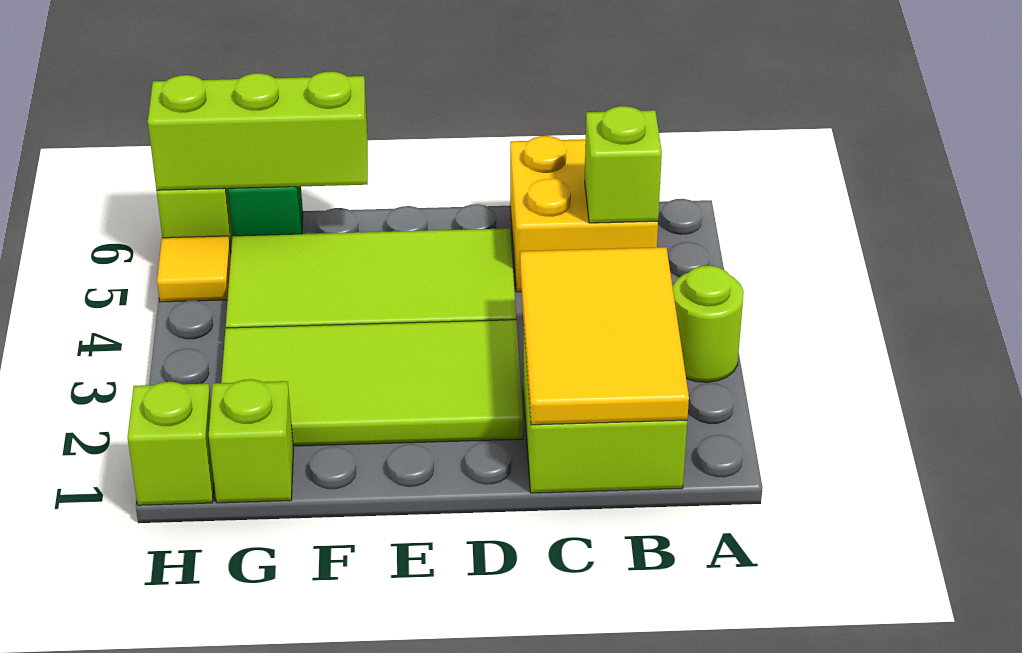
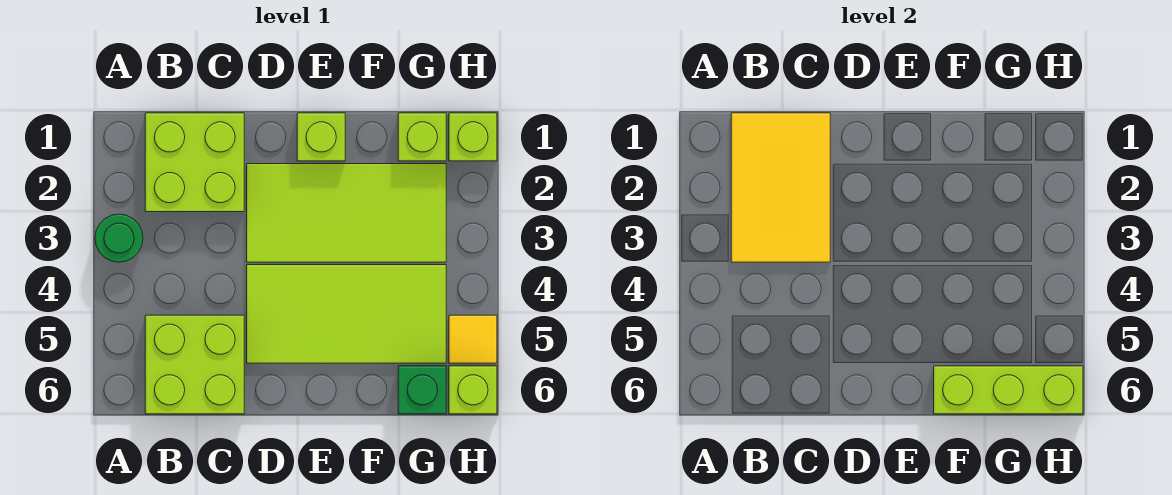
lime 1x1 round brick [673,265,744,382] -> green 1x1 round brick [95,214,143,262]
yellow 2x2 brick [510,136,658,292] -> lime 2x2 brick [145,315,244,414]
lime 1x1 brick [585,106,662,223] -> lime 1x1 brick moved to [297,113,345,161]

